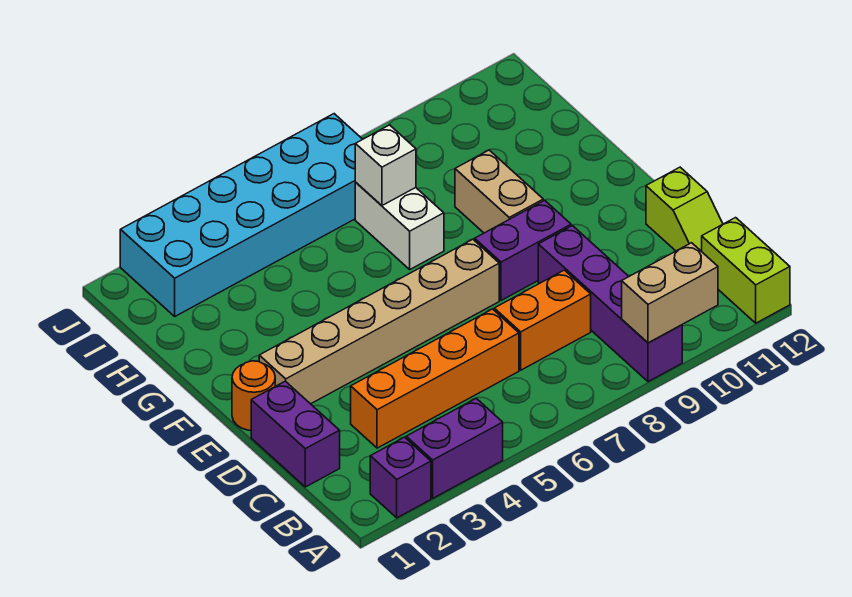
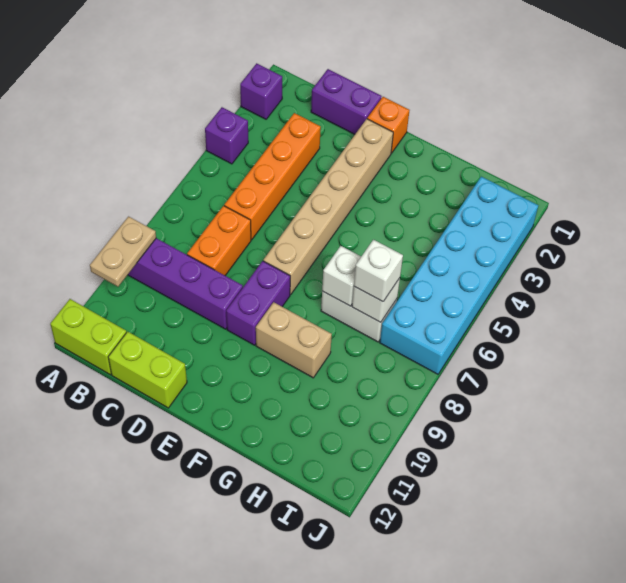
purple 1x2 brick [406,398,503,498] -> purple 1x1 brick [205,107,248,164]
tan 1x2 brick [622,243,718,343] -> tan 1x2 plate [90,217,156,287]
lime 1x2 slope [646,167,723,252] -> lime 1x2 brick [108,332,187,408]
orange 1x1 round brick [232,361,275,430] -> orange 1x1 brick [367,97,410,153]
none -> white 1x1 brick [322,246,361,306]
none -> white 1x1 brick [354,240,403,302]

